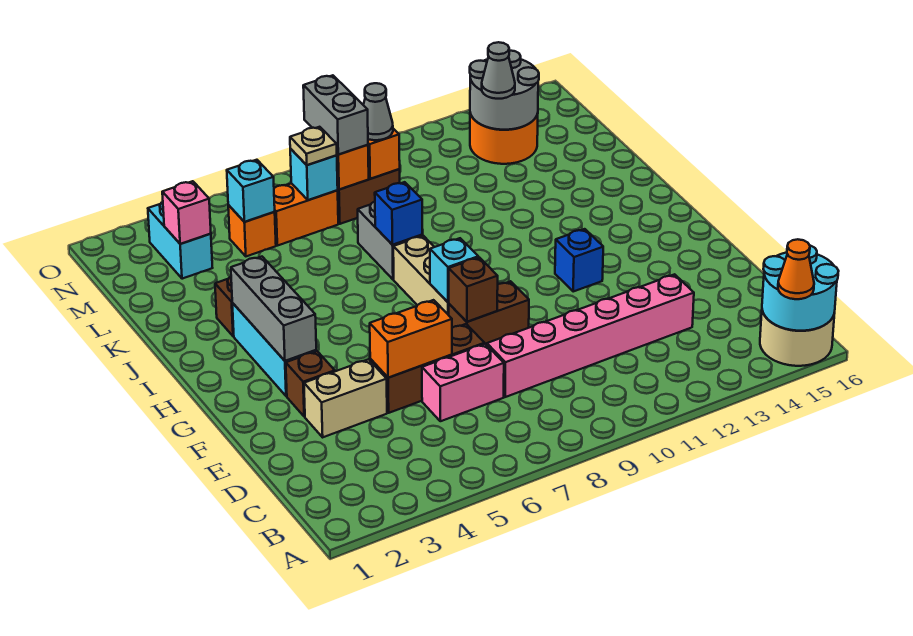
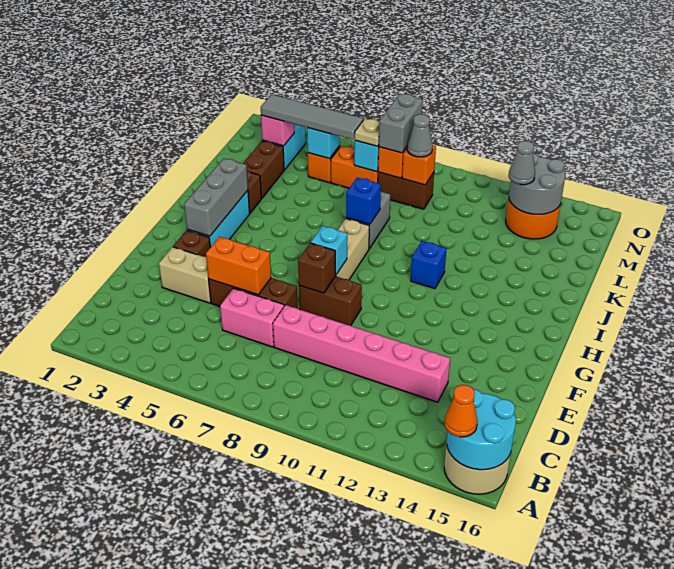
blue 1x1 brick [555,229,603,291] -> blue 1x1 brick moved to [411,241,447,289]
none -> brown 1x2 brick [243,141,284,198]
none -> grey 1x4 tile [261,94,364,140]

